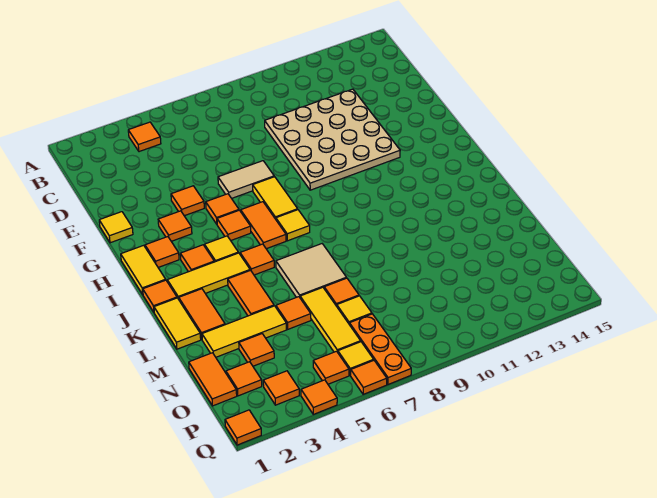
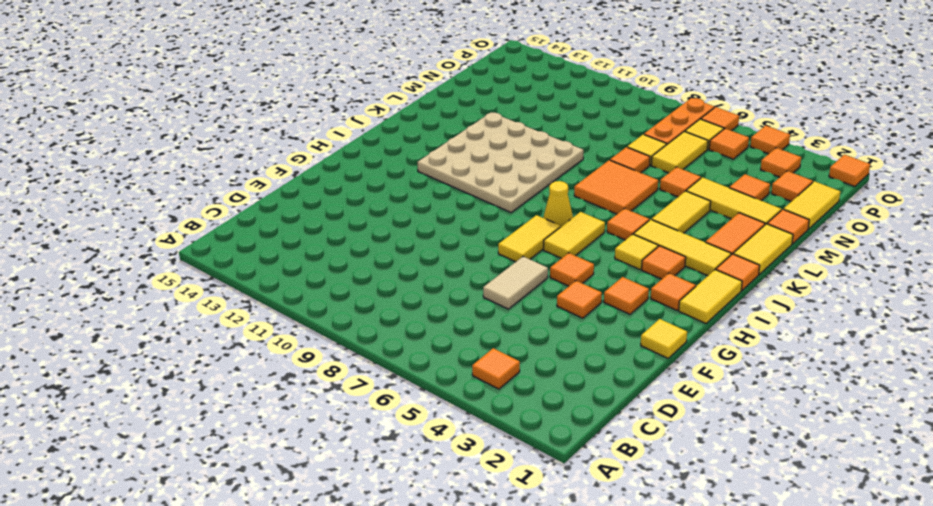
tan 4x4 plate [265,89,400,190] -> tan 4x4 plate moved to [417,112,583,212]
tan 1x2 tile [218,161,274,198] -> tan 1x2 tile turned to [483,257,548,309]
orange 1x1 tile [217,210,251,240] -> orange 1x1 tile moved to [767,209,809,244]
orange 1x2 tile [241,202,286,249] -> yellow 1x2 tile [543,212,605,258]
yellow 1x1 tile [276,210,310,241] -> yellow 1x1 cone [543,181,573,226]
orange 1x2 tile [228,271,274,316] -> yellow 1x2 tile [652,191,711,233]
tan 2x2 tile [276,244,346,297] -> orange 2x2 tile [574,160,658,214]
yellow 1x3 tile [300,287,361,352] -> yellow 1x2 tile [651,131,708,173]
orange 1x2 tile [189,353,237,406] -> yellow 1x2 tile [783,181,840,229]

